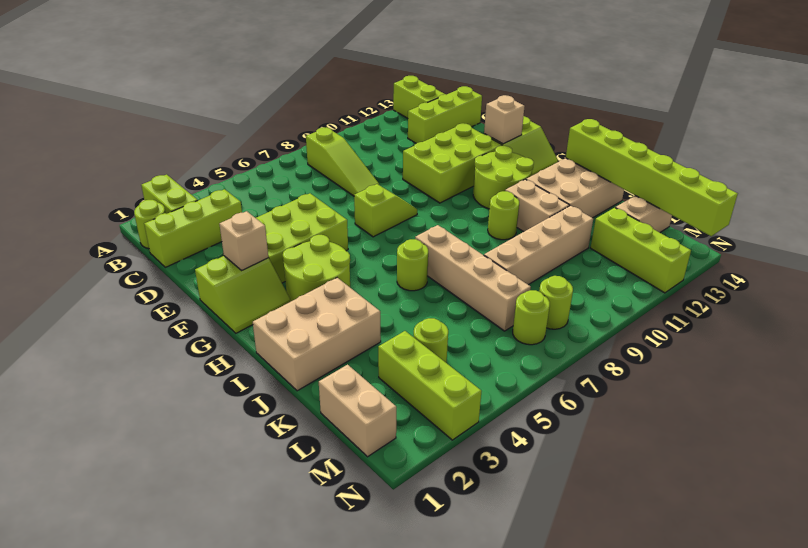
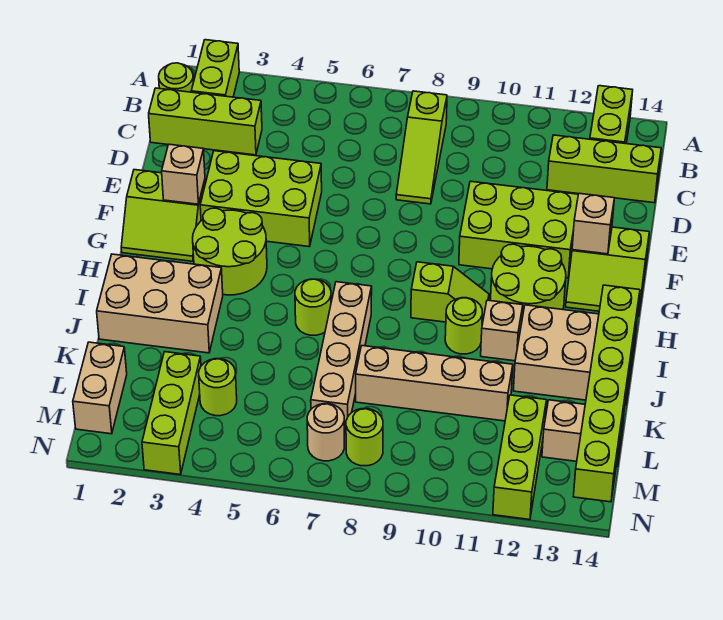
lime 1x2 slope [354,184,417,237] -> lime 1x2 slope moved to [411,262,489,324]
tan 1x2 brick [505,179,569,232] -> tan 1x1 brick [481,300,523,361]
lime 1x1 round brick [513,290,550,345] -> tan 1x1 round brick [307,404,344,461]

